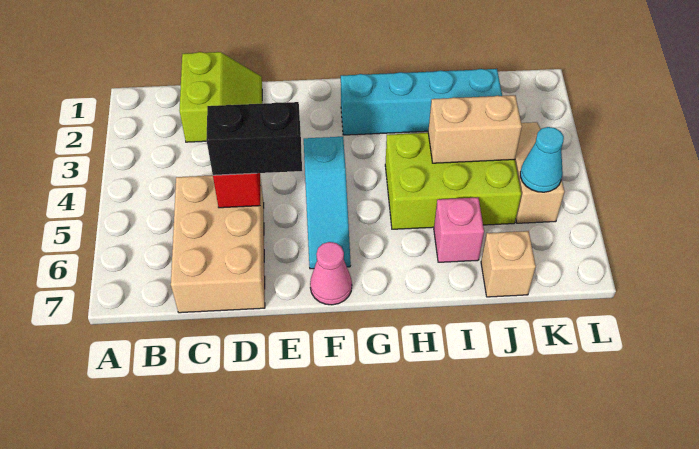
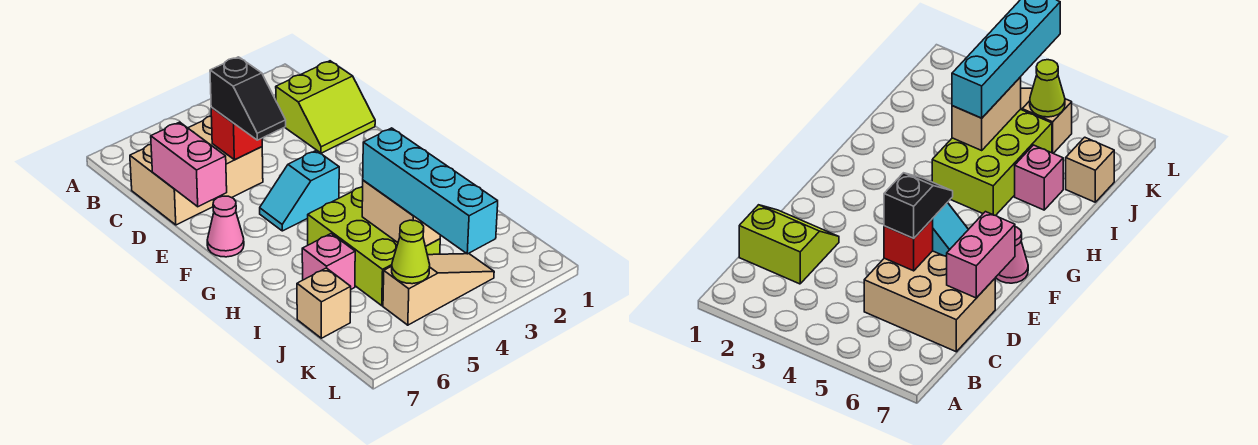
black 1x2 brick [206,102,302,175] -> black 1x2 slope [210,57,286,140]
none -> pink 1x2 brick [151,122,227,207]
cyan 1x3 slope [304,137,351,269] -> cyan 1x2 slope [260,151,339,231]
cyan 1x4 brick [341,69,502,135] -> cyan 1x4 brick moved to [363,128,498,254]
cyan 1x1 cone [520,127,564,192] -> lime 1x1 cone [392,220,430,284]

